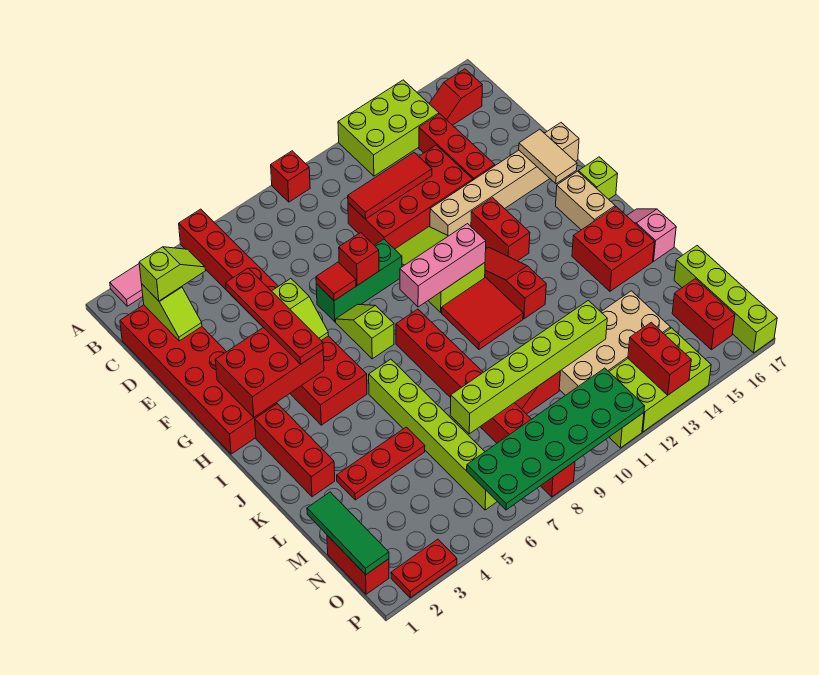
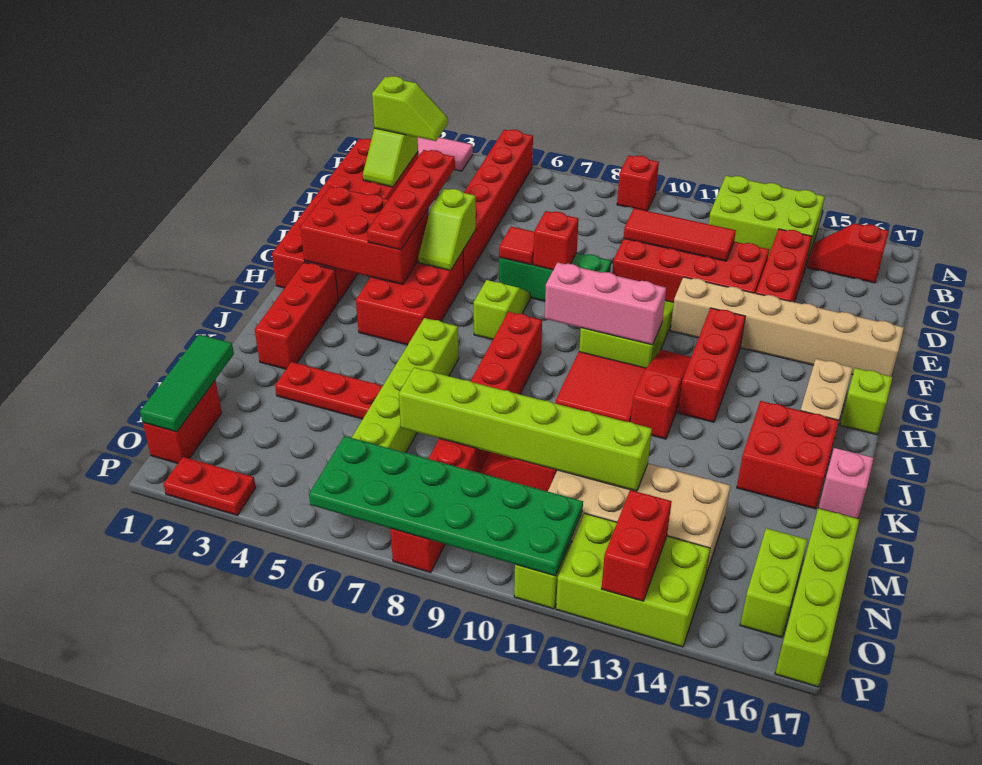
tan 1x2 tile [519,129,577,184] -> none
red 1x2 brick [471,198,530,261] -> red 1x3 brick [678,308,745,422]
red 1x2 brick [672,279,735,350] -> lime 1x2 brick [740,528,807,638]

